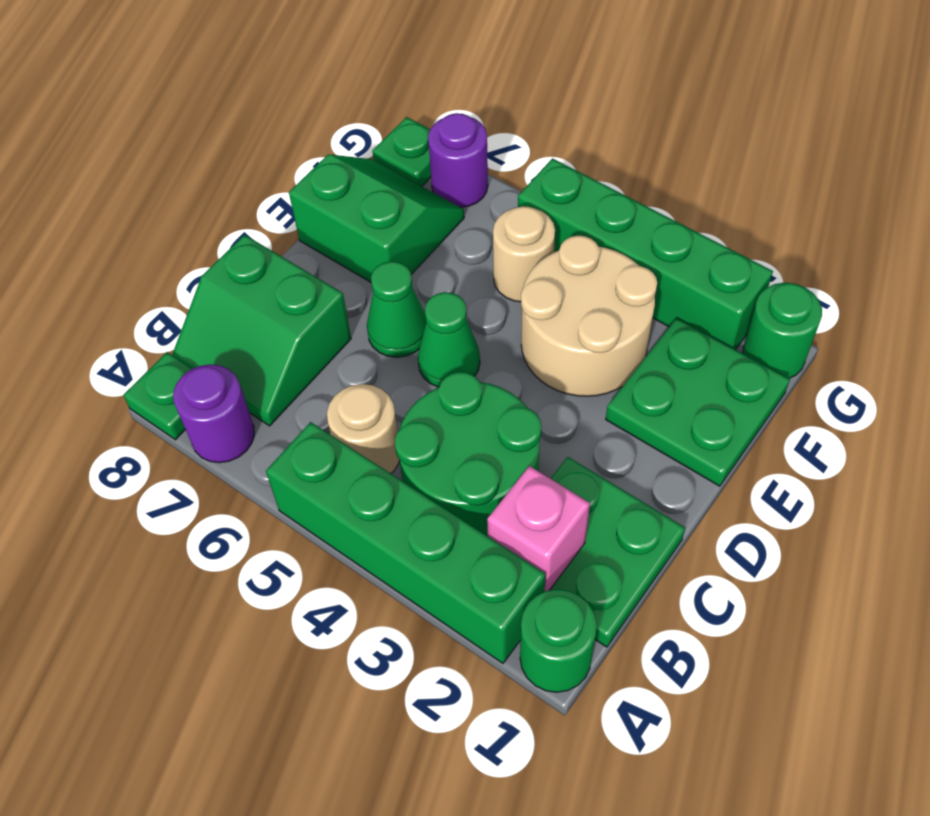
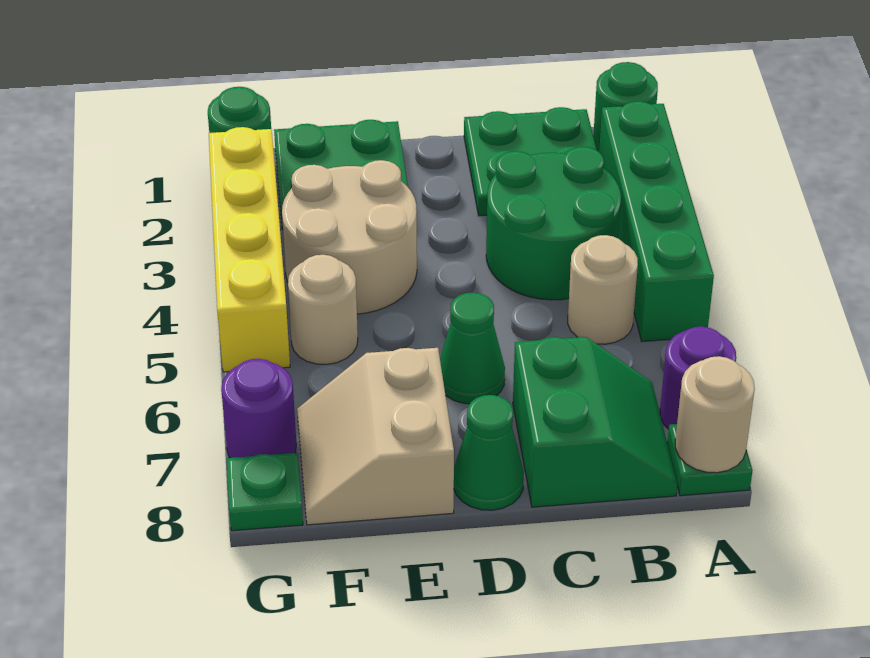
none -> tan 1x1 round brick [675,356,755,473]
pink 1x1 brick [487,466,590,592] -> none
green 1x1 cone [418,292,480,387] -> green 1x1 cone moved to [454,395,524,510]
green 2x2 slope [289,154,464,282] -> tan 2x2 slope [297,348,454,525]
green 1x4 brick [518,159,773,349] -> yellow 1x4 brick [209,127,290,372]

